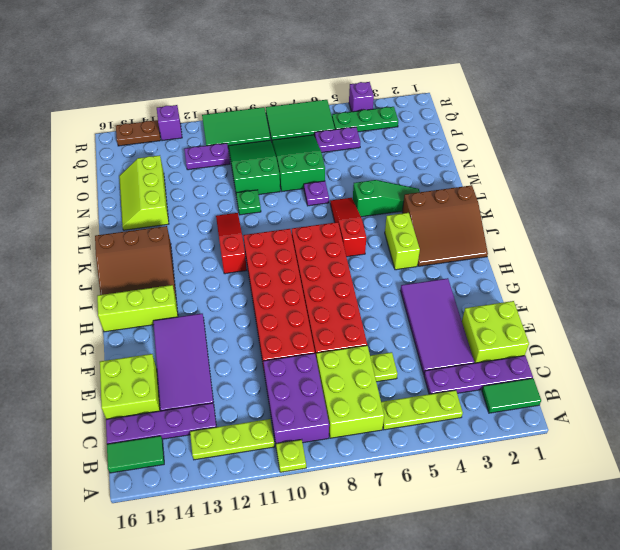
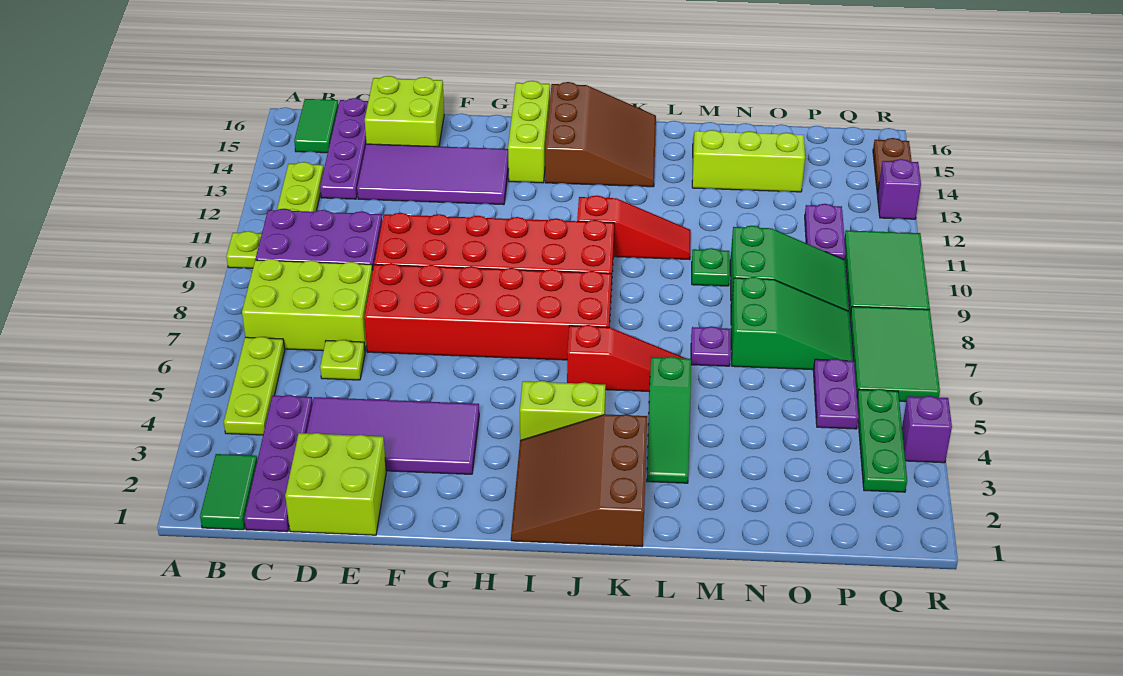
brown 3x3 slope [95,226,176,297] -> brown 3x3 slope turned to [545,82,656,187]

